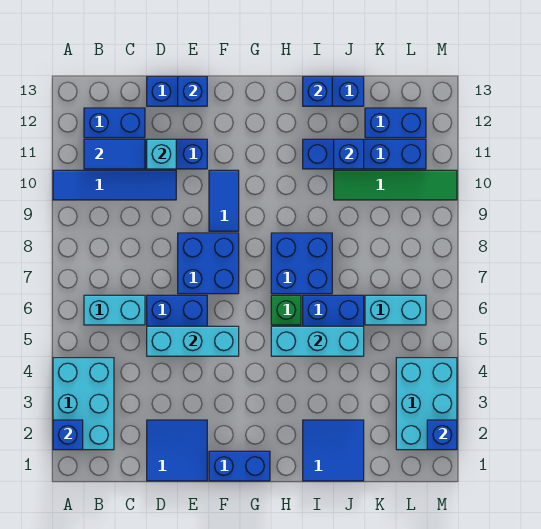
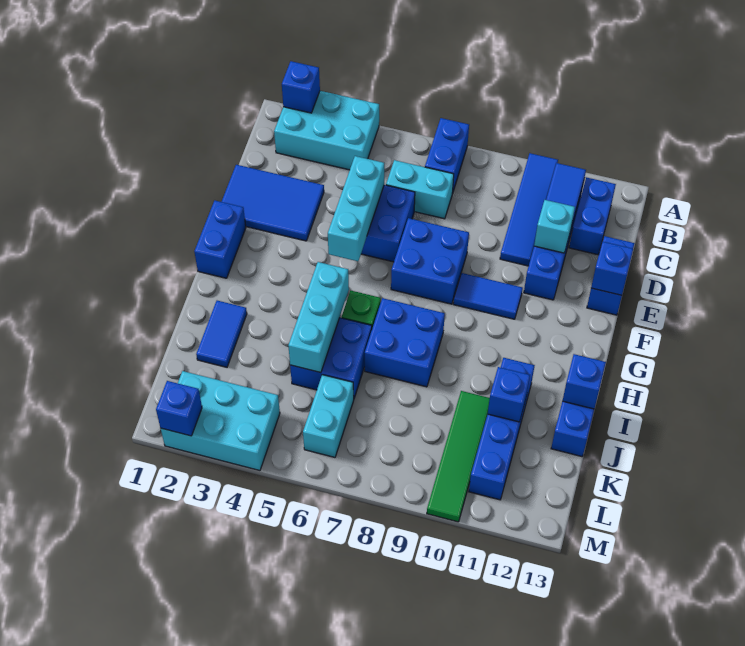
cyan 1x2 brick [84,295,145,325] -> cyan 1x2 brick turned to [386,160,454,219]
blue 2x2 tile [147,420,207,481] -> blue 2x3 tile [222,165,324,241]
blue 2x2 tile [303,420,364,481] -> blue 1x2 tile [196,301,247,367]
blue 1x2 brick [365,108,426,138] -> blue 1x2 brick moved to [425,118,469,193]

